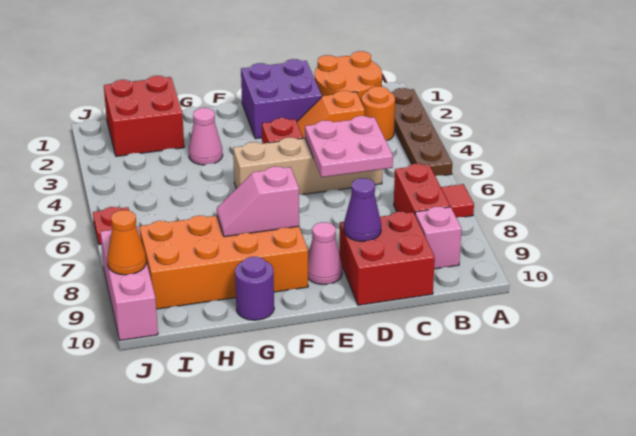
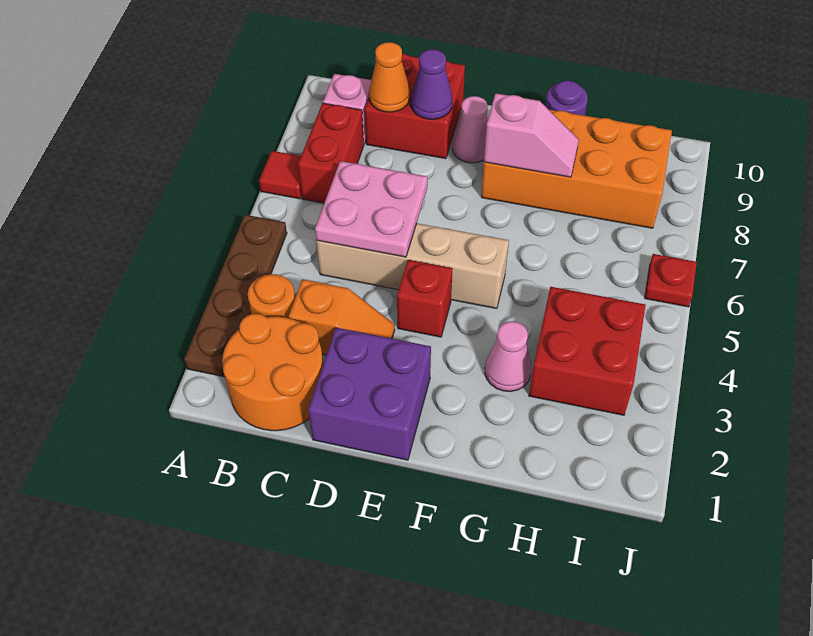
red 2x2 brick [104,76,184,156] -> red 2x2 brick moved to [529,287,646,415]
pink 1x3 brick [100,226,158,340] -> none
orange 1x1 cone [107,210,146,275] -> orange 1x1 cone moved to [369,42,410,112]

